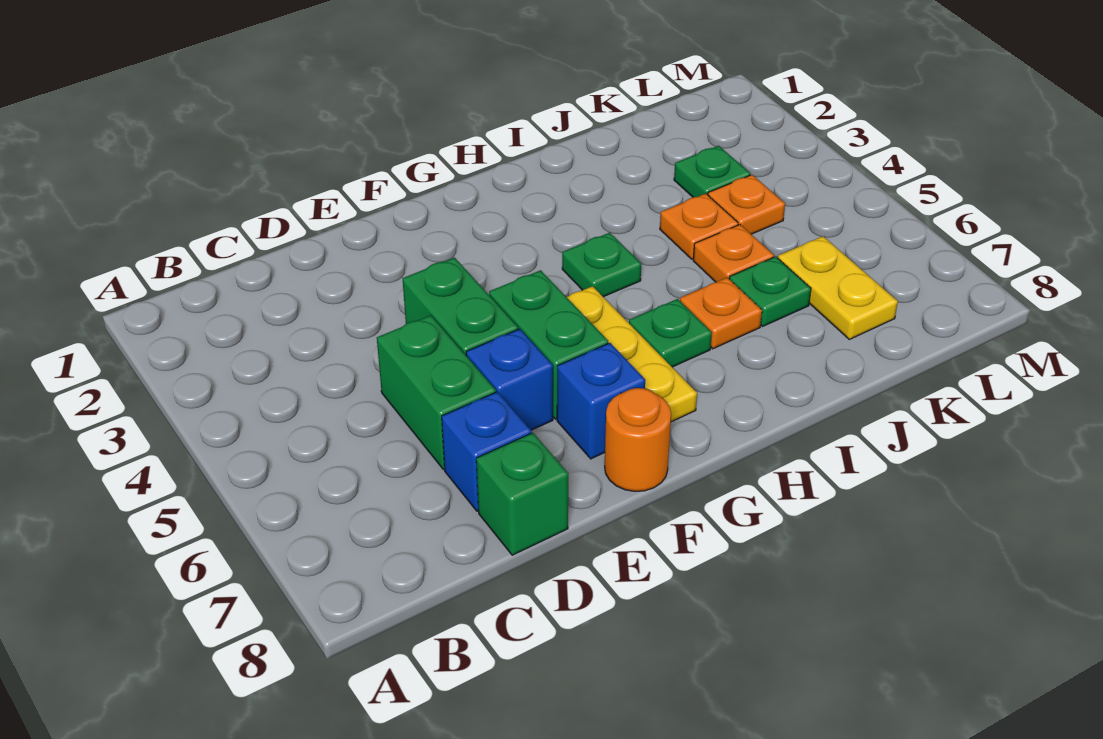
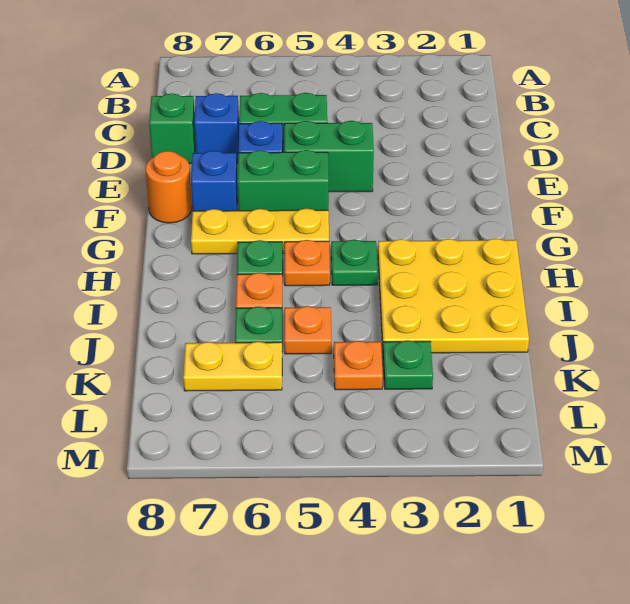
none -> yellow 3x3 plate [378,239,529,353]
orange 1x1 plate [660,194,738,259] -> orange 1x1 plate moved to [285,240,330,286]

